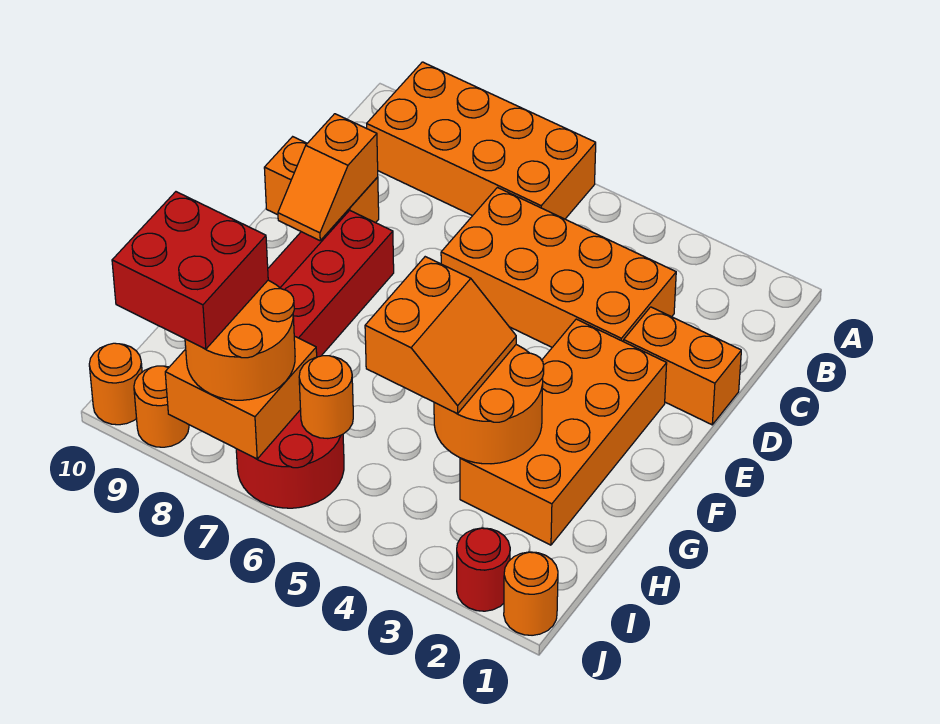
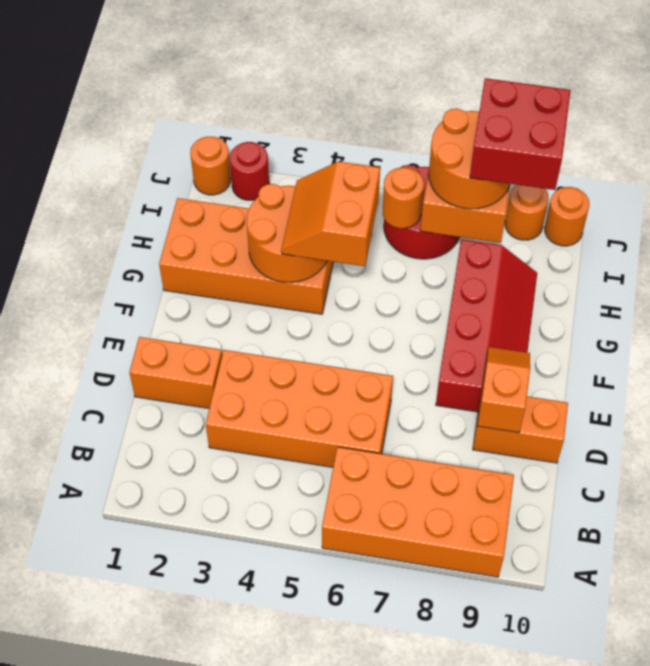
orange 2x4 brick [460,319,667,545] -> orange 2x4 brick turned to [159,198,333,314]

